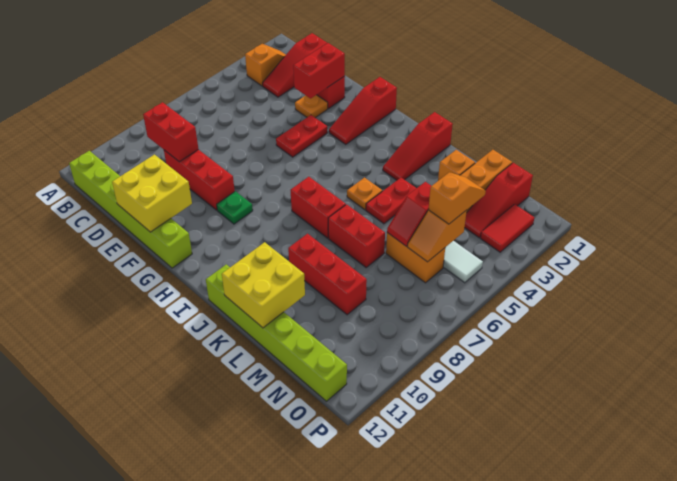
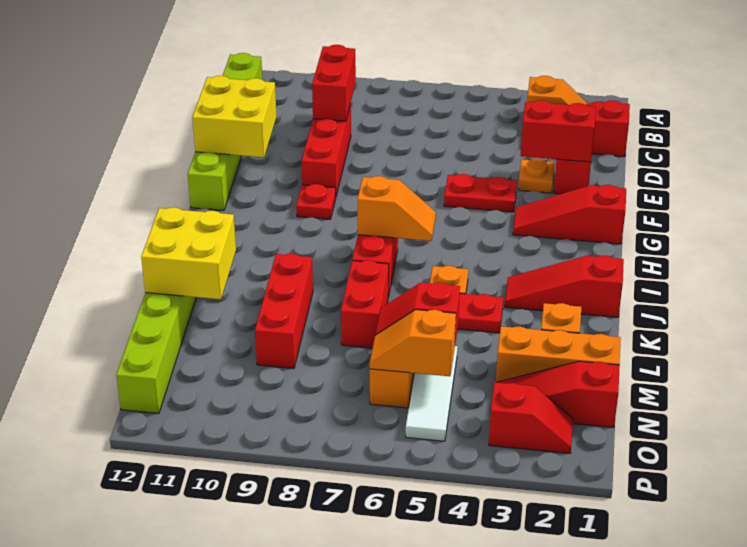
green 1x1 plate [217,191,253,224] -> red 1x1 plate [296,184,336,219]
orange 1x2 slope [428,172,486,224] -> orange 1x2 slope moved to [358,176,436,241]
red 1x2 tile [480,204,534,252] -> red 1x2 slope [489,382,573,453]

